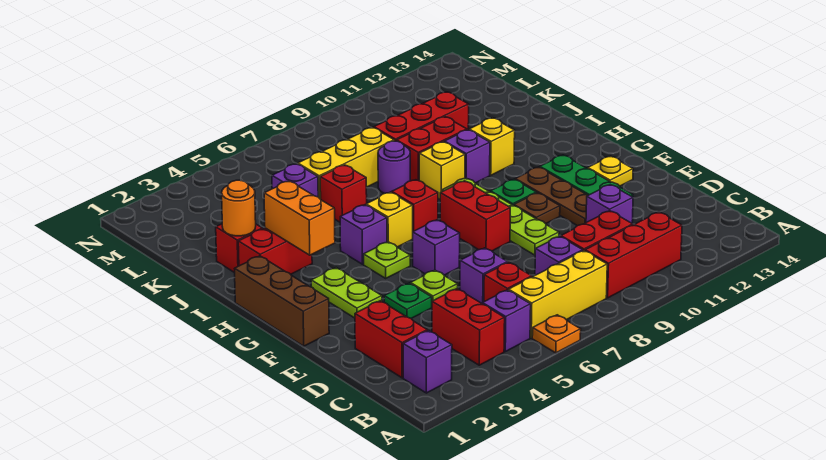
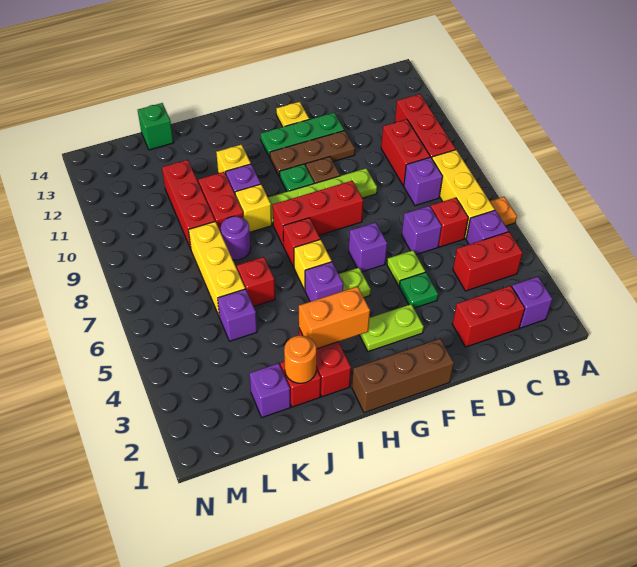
purple 1x1 brick [586,185,633,223] -> purple 1x1 brick moved to [250,363,290,417]
red 1x2 brick [440,181,510,251] -> red 1x3 brick [273,181,363,246]
none -> green 1x1 brick [138,103,173,150]

